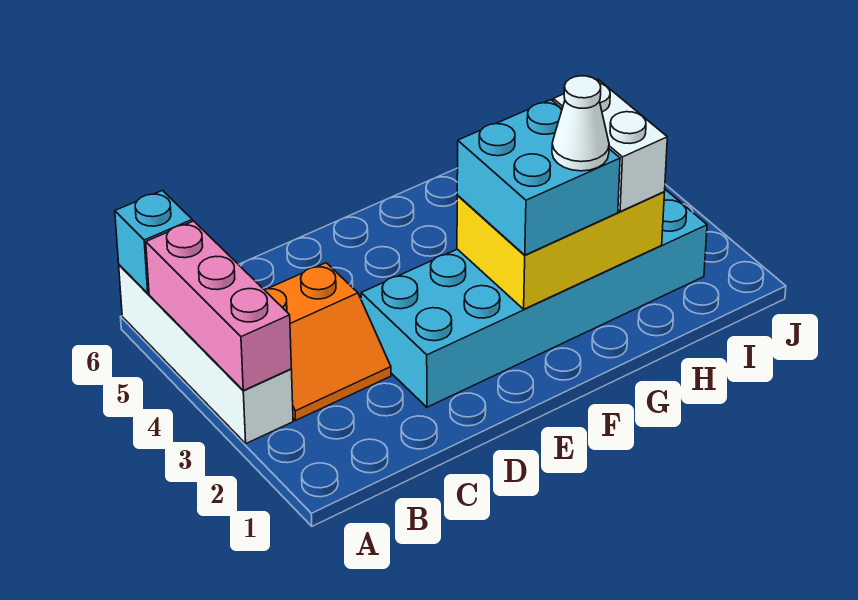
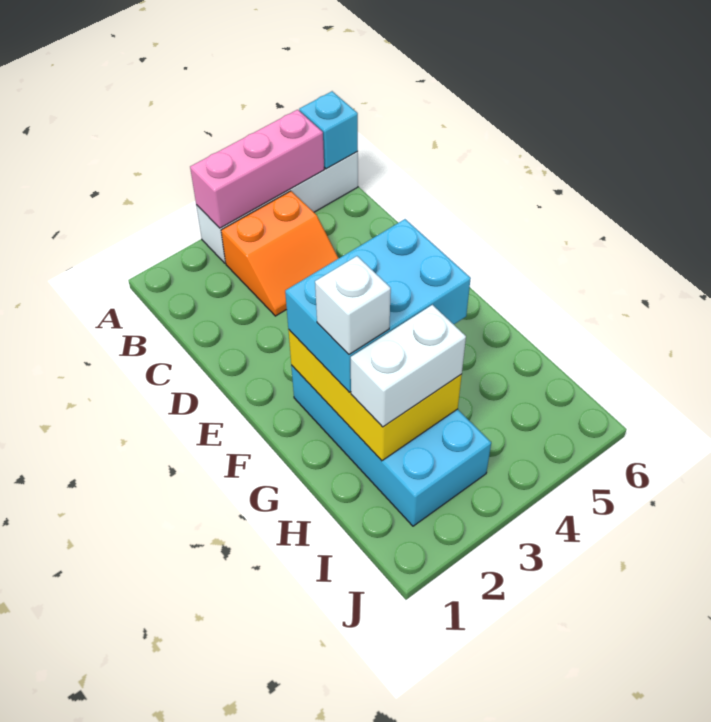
orange 2x2 slope [264,263,391,420] -> orange 2x2 slope turned to [221,191,339,316]
cyan 2x6 brick [361,189,707,407] -> cyan 2x4 brick [291,365,491,526]
cyan 2x2 brick [457,100,620,255] -> cyan 2x3 brick [285,219,471,392]
white 1x1 cone [552,76,609,171] -> white 1x1 brick [315,256,391,355]

